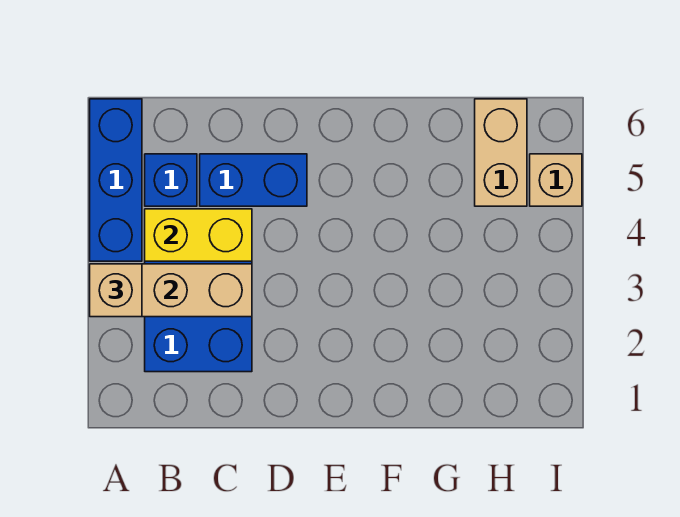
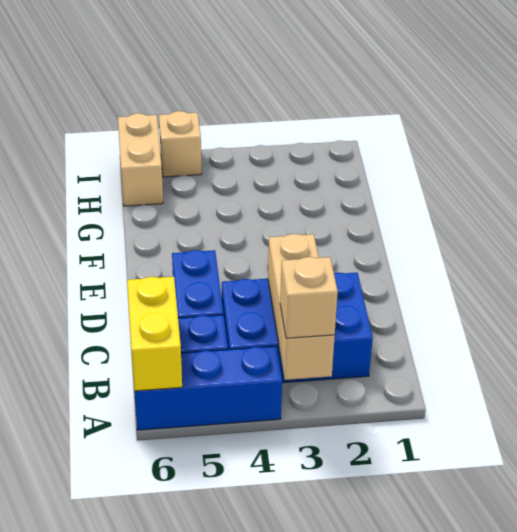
yellow 1x2 brick [145,209,252,261] -> yellow 1x2 brick moved to [127,277,182,391]
tan 1x2 brick [475,99,527,206] -> tan 1x2 brick turned to [118,113,163,206]

